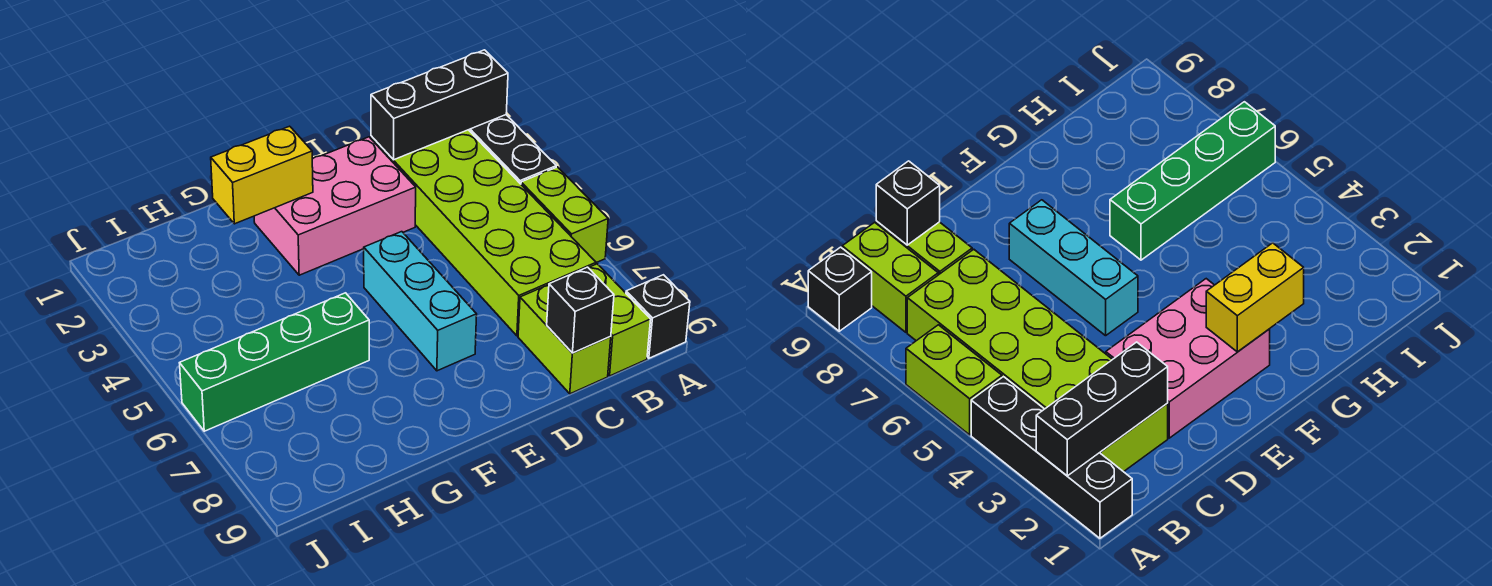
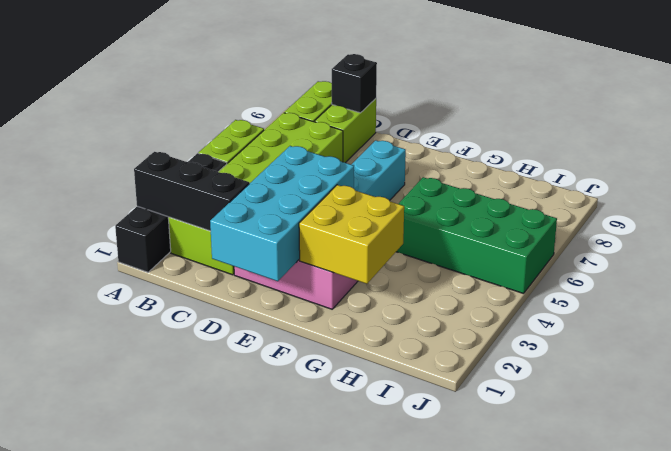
black 1x1 brick [626,275,690,358] -> none
none -> cyan 2x4 brick [210,146,354,281]
yellow 1x2 brick [211,126,313,224] -> yellow 2x2 brick [299,185,404,284]
green 1x4 brick [180,293,369,431] -> green 2x4 brick [396,177,557,294]

